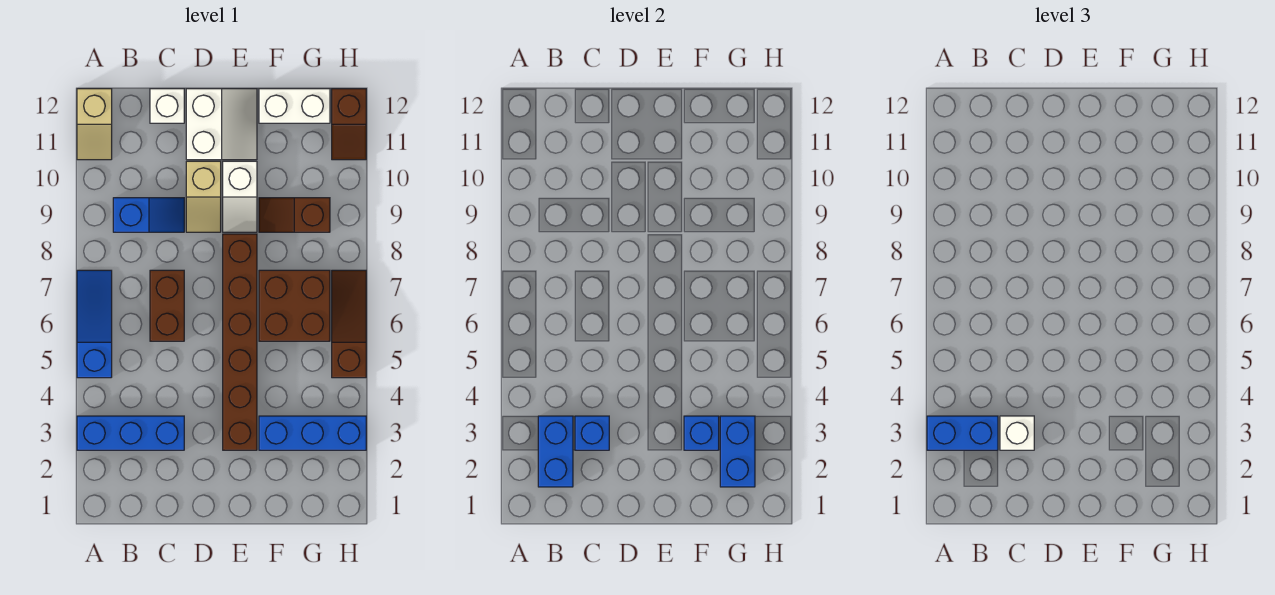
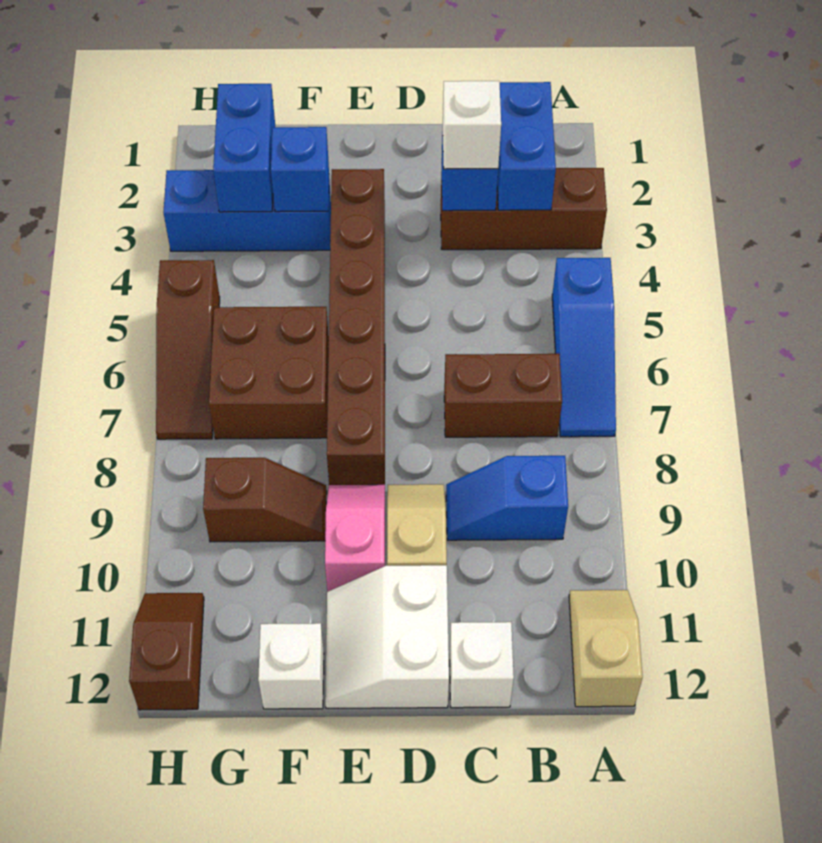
blue 1x3 brick [77,416,184,450] -> brown 1x3 brick [441,168,607,250]
blue 1x2 brick [927,416,998,450] -> none
brown 1x2 brick [150,270,184,341] -> brown 1x2 brick turned to [444,354,562,437]
white 1x2 slope [223,161,257,232] -> pink 1x2 slope [325,485,385,592]
white 1x2 brick [259,89,330,123] -> white 1x1 brick [258,623,324,709]

